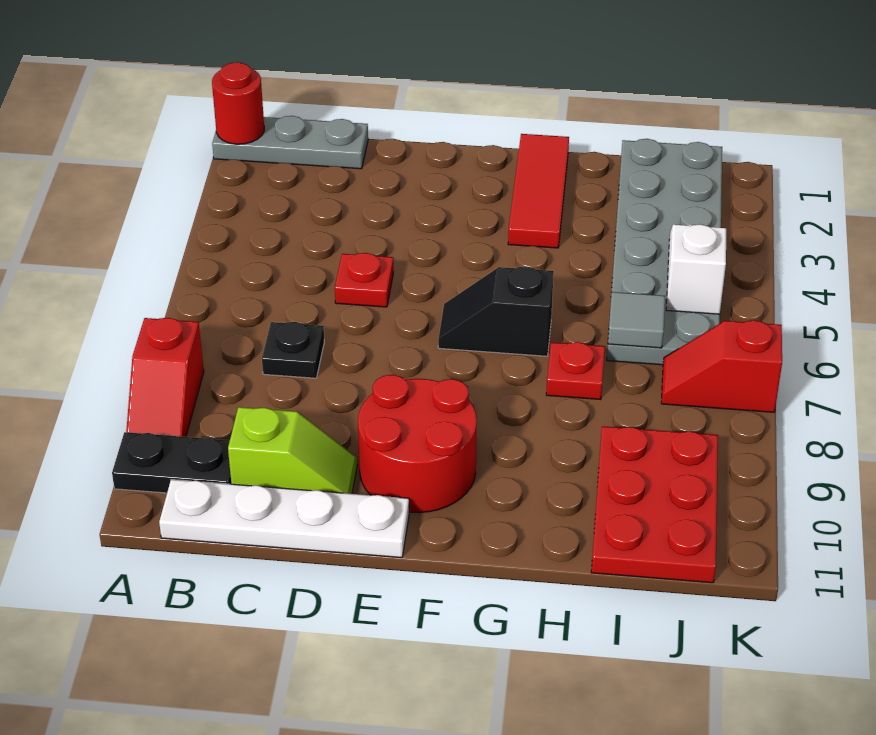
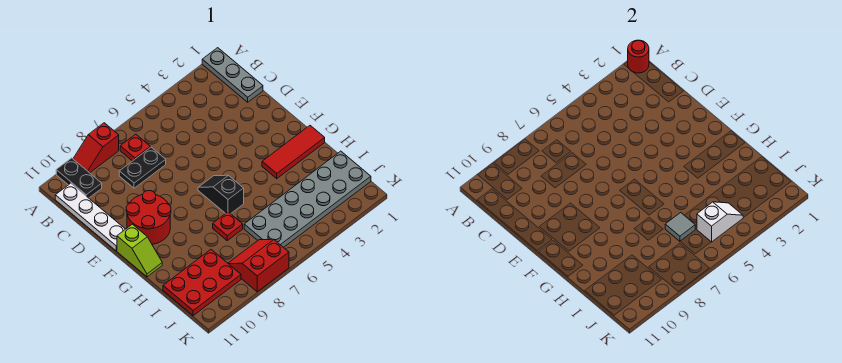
black 1x1 plate [262,322,324,378] -> black 1x2 plate [119,147,166,188]
lime 1x2 slope [228,407,357,494] -> lime 1x2 slope moved to [117,224,162,277]
red 1x1 plate [335,253,393,307] -> red 1x1 plate moved to [120,134,150,161]
red 1x2 slope [661,321,782,412] -> red 2x2 slope [228,239,289,292]

